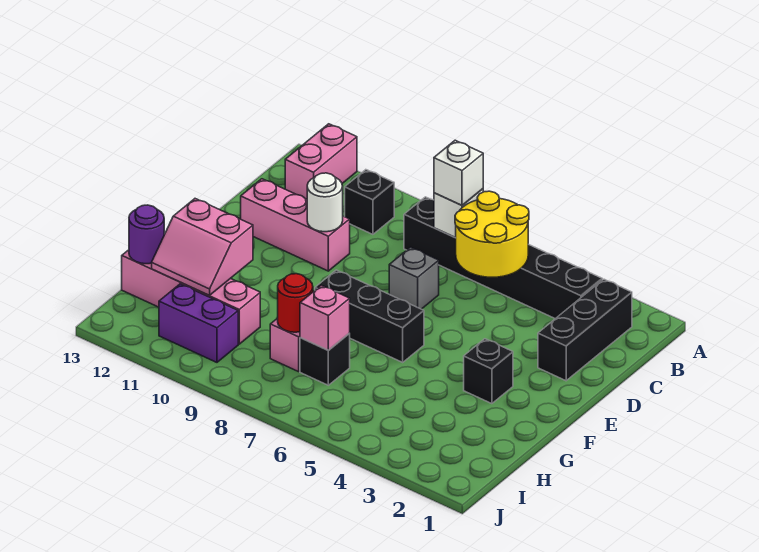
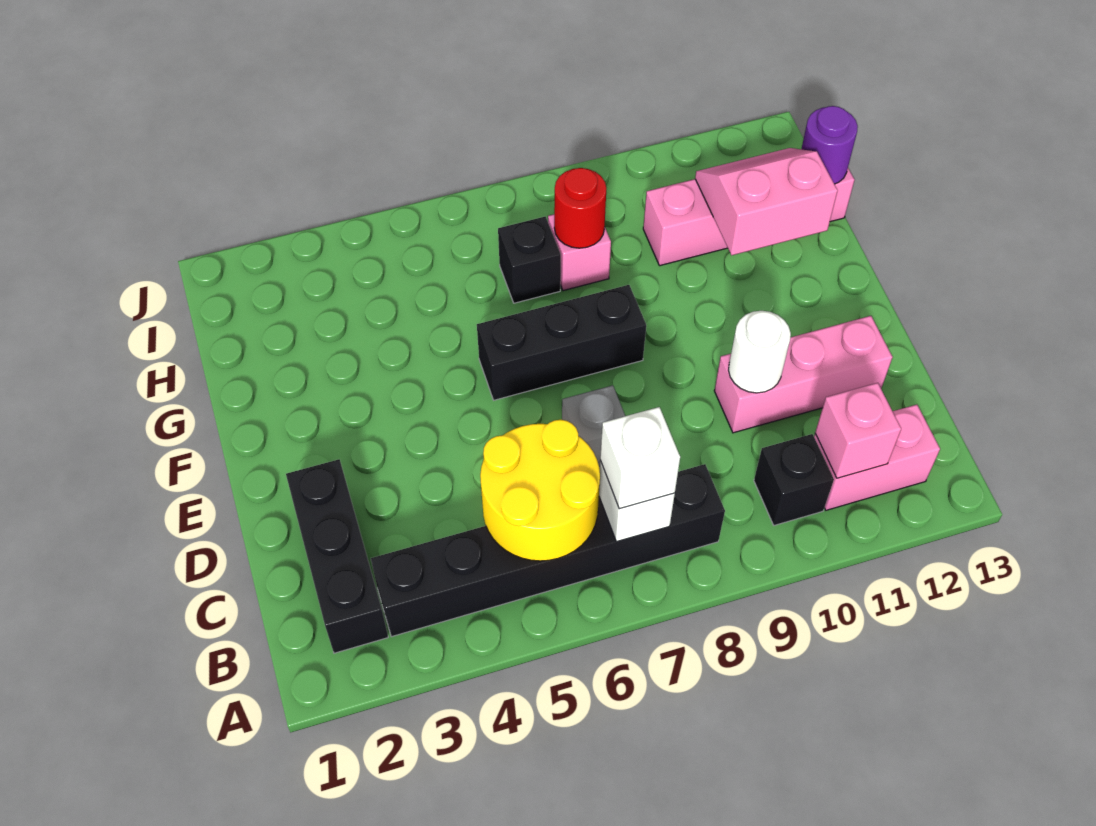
pink 1x2 brick [285,124,357,199] -> pink 1x2 brick turned to [814,405,940,510]
black 1x1 brick [464,339,513,404] -> none
pink 1x1 brick [300,285,350,350] -> pink 1x1 brick moved to [815,383,901,478]
purple 1x2 brick [159,284,238,362] -> none

